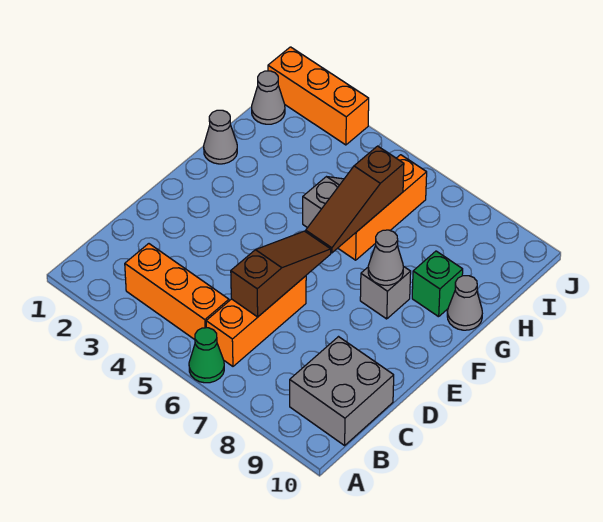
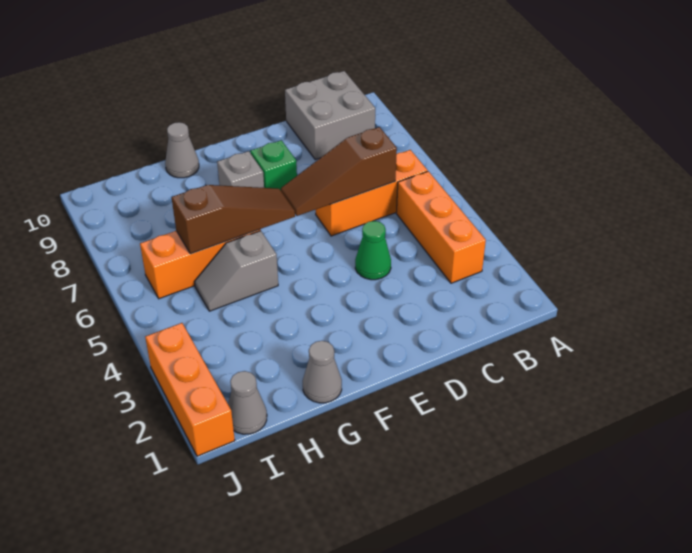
green 1x1 cone [189,328,224,383] -> green 1x1 cone moved to [355,221,391,280]
grey 1x1 cone [368,230,403,285] -> none
green 1x1 brick [412,251,463,317] -> green 1x1 brick moved to [250,140,297,190]

